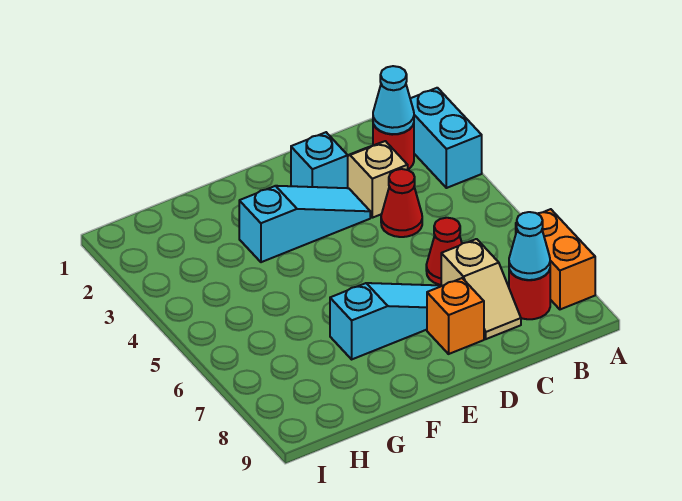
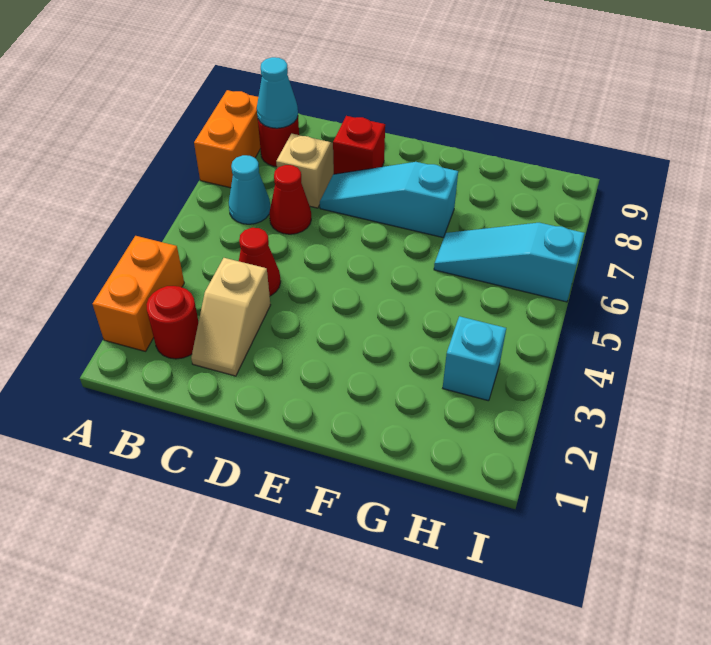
cyan 1x2 brick [410,88,482,188] -> orange 1x2 brick [93,236,184,351]
cyan 1x1 cone [373,66,414,134] -> cyan 1x1 cone moved to [229,155,270,224]
cyan 1x1 brick [291,132,348,188] -> cyan 1x1 brick moved to [443,316,506,401]
cyan 1x3 slope [239,186,370,262] -> cyan 1x3 slope moved to [434,223,585,302]
orange 1x1 brick [427,278,484,354] -> red 1x1 brick [333,116,385,174]

